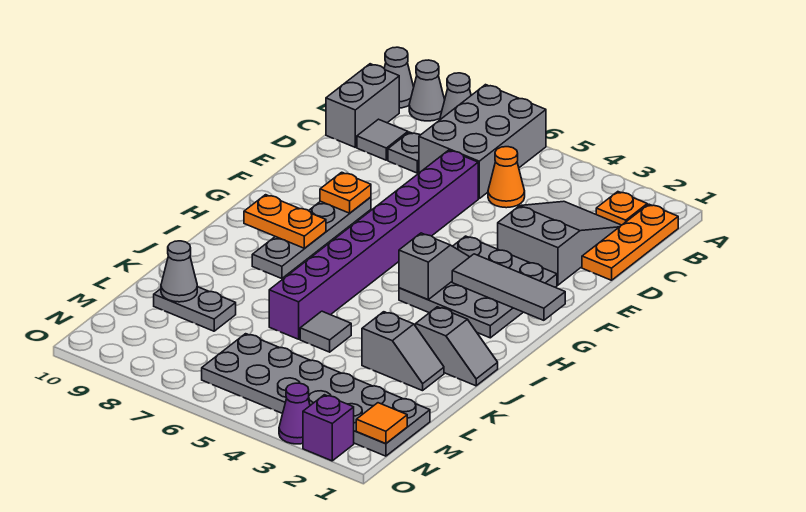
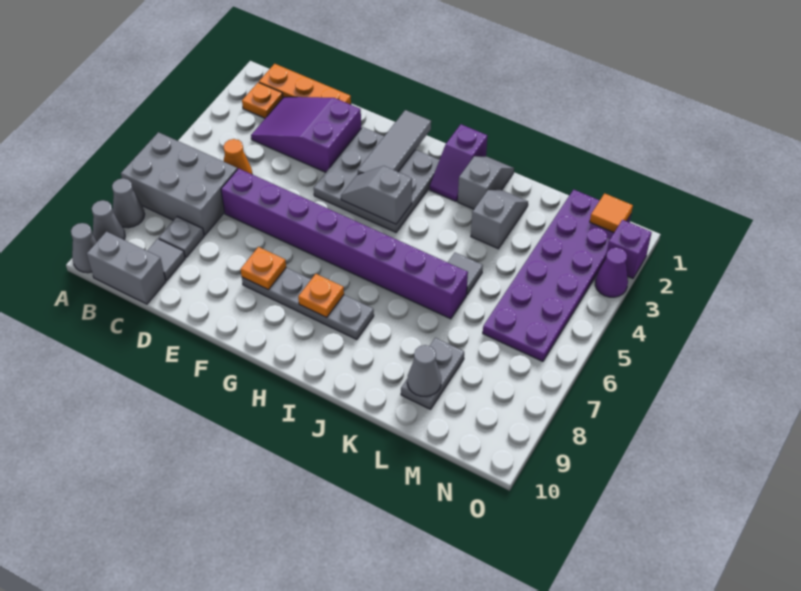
grey 2x3 slope [498,201,621,285] -> purple 2x3 slope [251,97,361,172]
orange 1x2 plate [244,195,326,248] -> orange 1x1 plate [298,274,344,318]
none -> purple 1x2 slope [430,124,487,201]
grey 2x6 plate [202,334,430,456] -> purple 2x6 plate [483,190,631,361]

